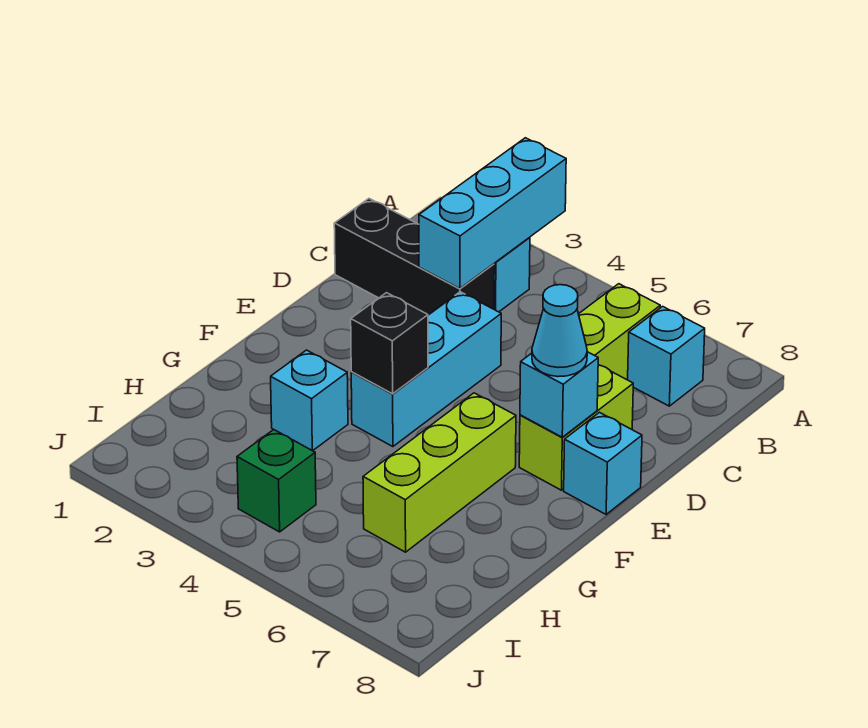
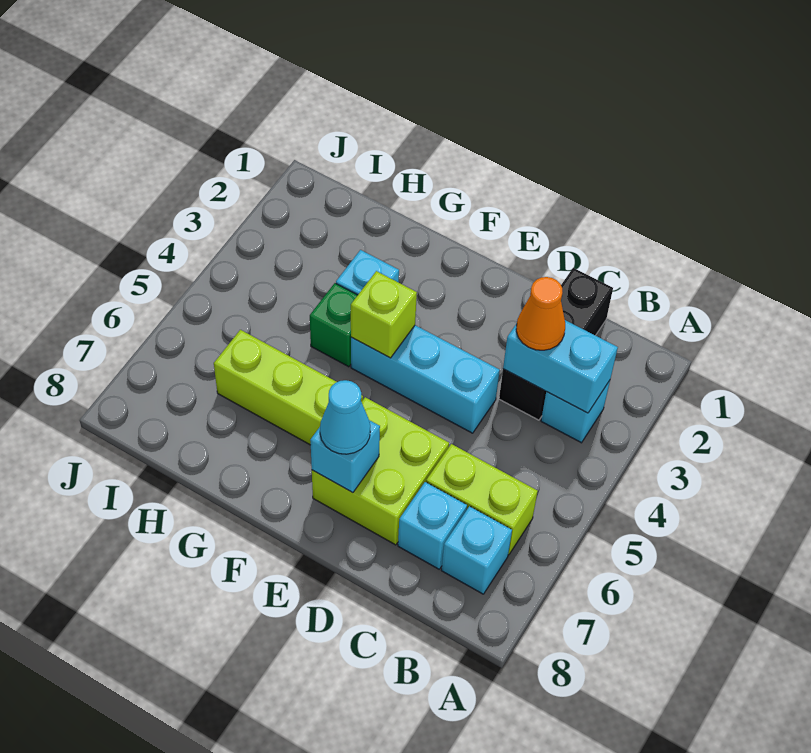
cyan 1x3 brick [419,138,566,289] -> cyan 1x2 brick [503,320,618,413]
none -> orange 1x1 cone [516,277,565,350]
lime 1x2 brick [519,365,633,490] -> lime 2x2 brick [312,397,449,545]
cyan 1x1 brick [564,412,642,514] -> cyan 1x1 brick moved to [398,482,467,569]
black 1x1 brick [351,293,428,394] -> lime 1x1 brick [351,271,417,358]
green 1x1 brick [237,430,316,532] -> green 1x1 brick moved to [310,283,358,367]

